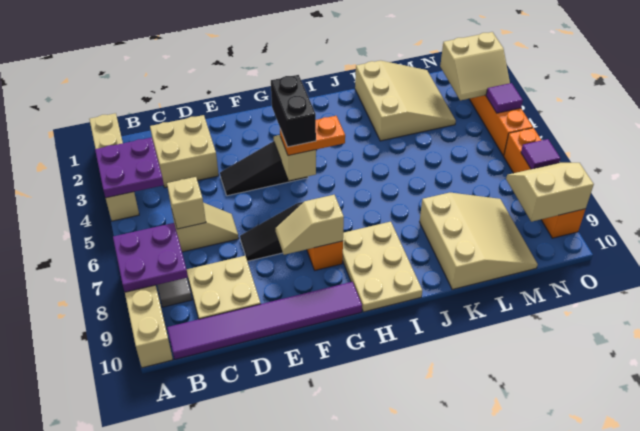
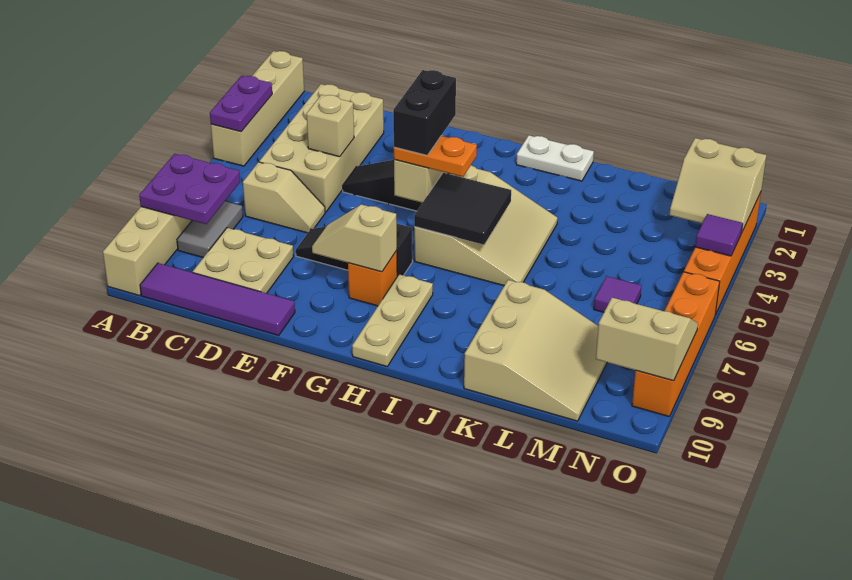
purple 2x2 plate [95,137,164,198] -> purple 1x2 plate [210,76,272,132]
purple 1x6 tile [167,282,362,359] -> purple 1x4 tile [140,263,295,335]
tan 2x2 brick [150,115,219,188] -> tan 2x4 brick [259,84,384,212]
tan 1x1 brick [167,177,206,229] -> tan 1x1 brick moved to [306,95,354,157]
none -> black 2x2 tile [414,173,511,245]
tan 2x3 plate [343,222,422,312] -> tan 1x3 plate [352,274,433,366]
none -> white 1x2 plate [516,135,594,181]
tan 3x3 slope [355,61,456,141] -> tan 3x3 slope moved to [414,165,558,286]
purple 1x1 tile [521,139,561,169] -> purple 1x1 tile moved to [594,276,641,312]

